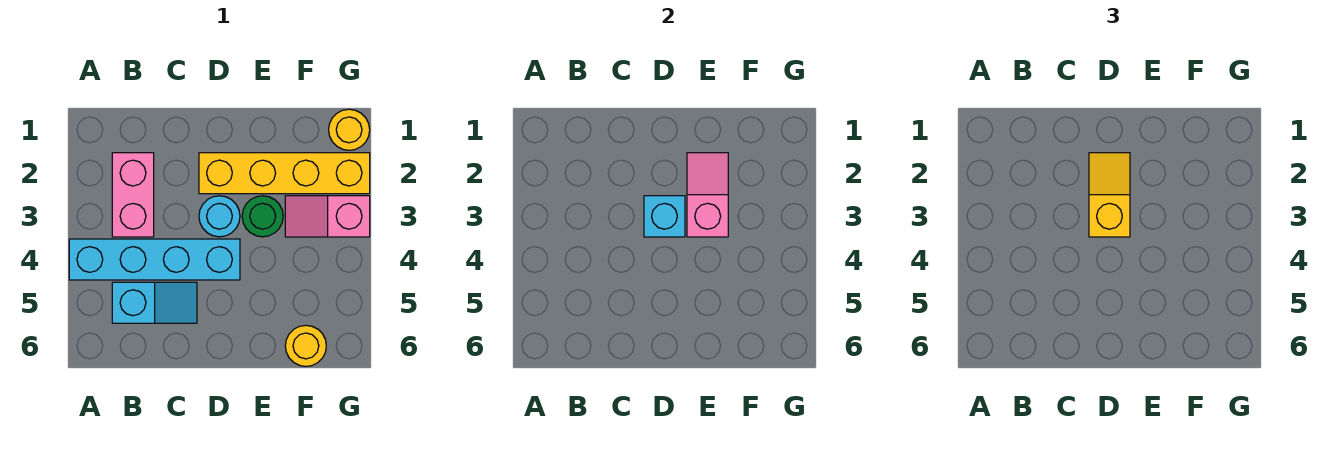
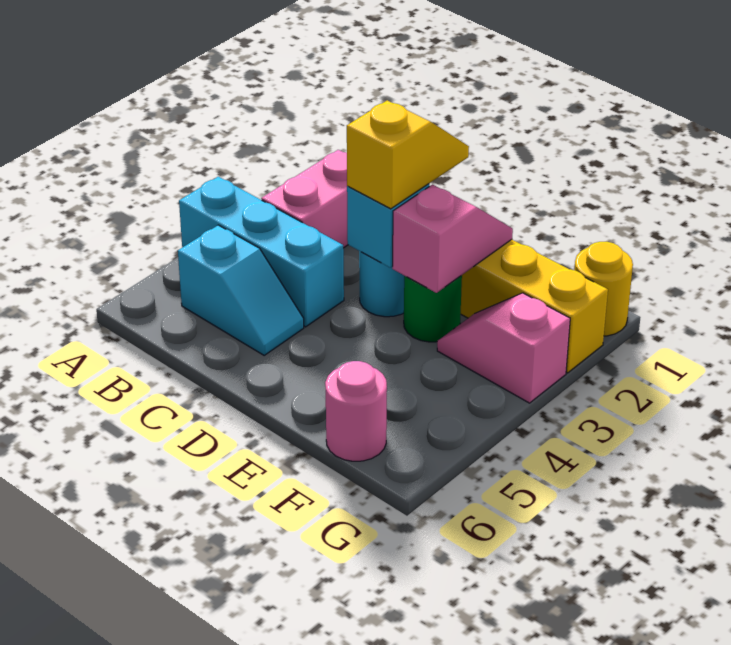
cyan 1x4 brick [69,239,240,280] -> cyan 1x3 brick [179,177,344,327]
yellow 1x1 round brick [285,325,326,366] -> pink 1x1 round brick [325,361,387,461]

